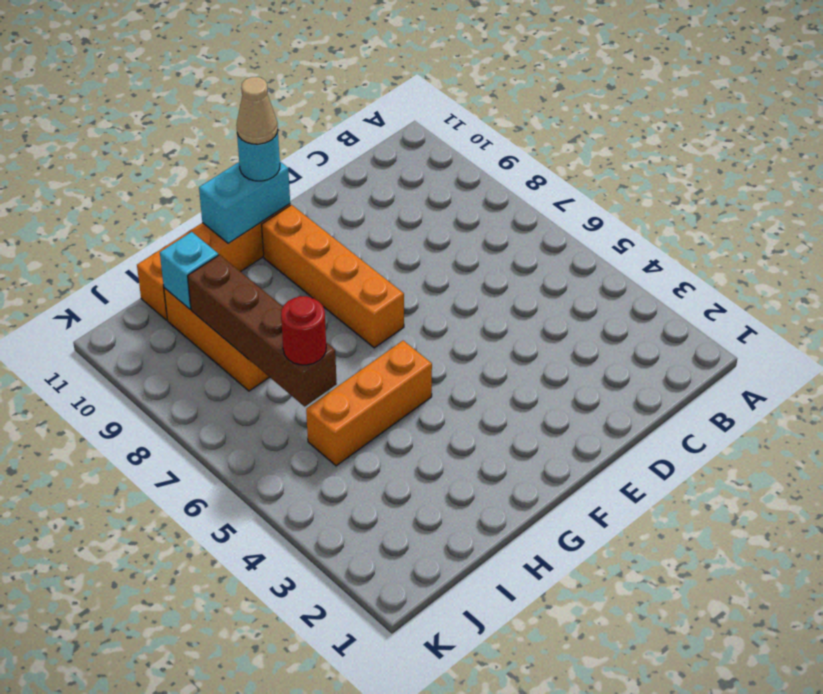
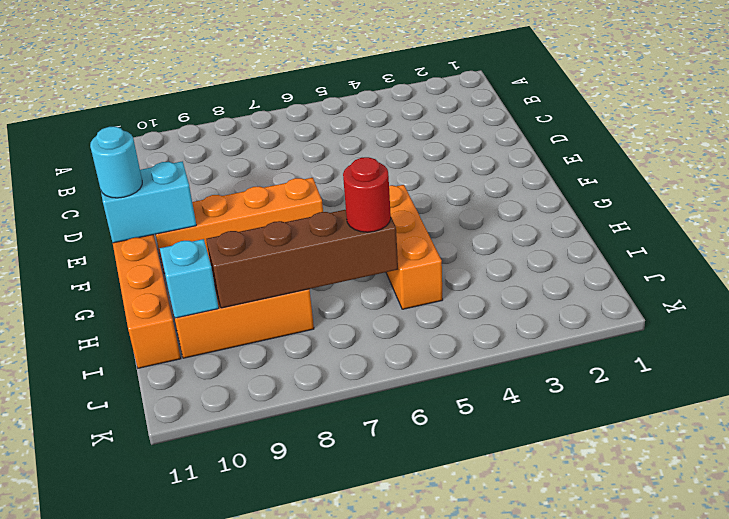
cyan 1x2 brick [199,162,290,243] -> cyan 1x2 brick turned to [101,161,196,243]
tan 1x1 cone [236,77,278,144] -> none

